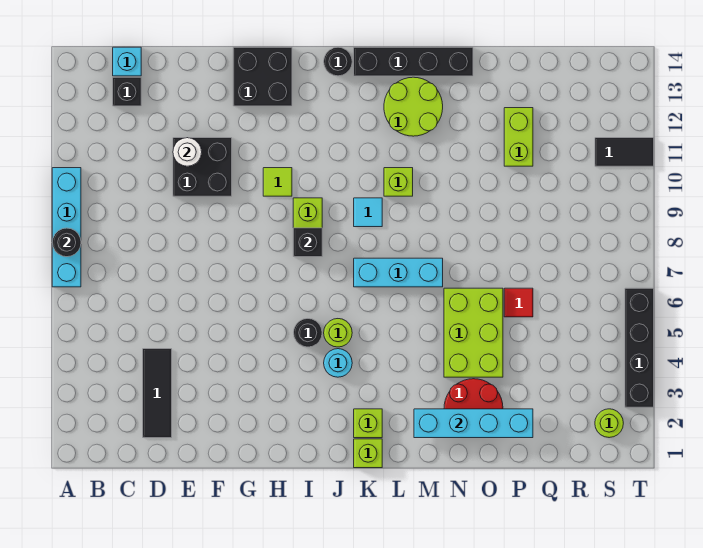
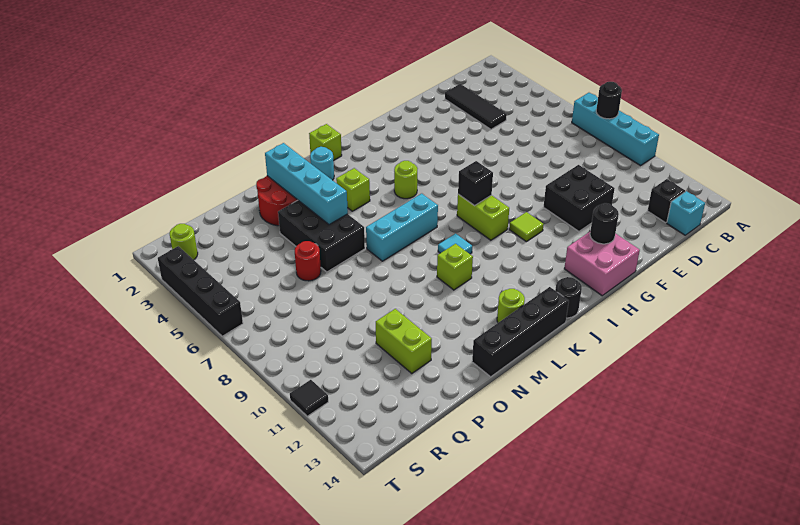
white 1x1 round brick [173,138,202,166] -> none
black 2x2 brick [233,47,292,106] -> pink 2x2 brick [564,232,640,296]
black 1x1 round brick [294,319,322,347] -> black 1x1 round brick moved to [590,203,619,244]
cyan 1x1 round brick [324,349,352,377] -> cyan 1x1 round brick moved to [310,147,334,180]
lime 1x1 brick [354,409,382,438] -> lime 1x1 brick moved to [336,168,370,211]
lime 2x2 round brick [384,77,443,136] -> lime 1x1 round brick [497,289,525,323]
cyan 1x4 brick [414,409,533,438] -> cyan 1x4 brick turned to [265,143,348,225]
lime 2x3 brick [444,288,503,377] -> black 2x3 brick [278,200,365,272]
red 1x1 tile [504,288,533,317] -> red 1x1 round brick [295,241,321,281]
black 1x2 tile [595,138,654,166] -> black 1x1 tile [290,380,328,416]

